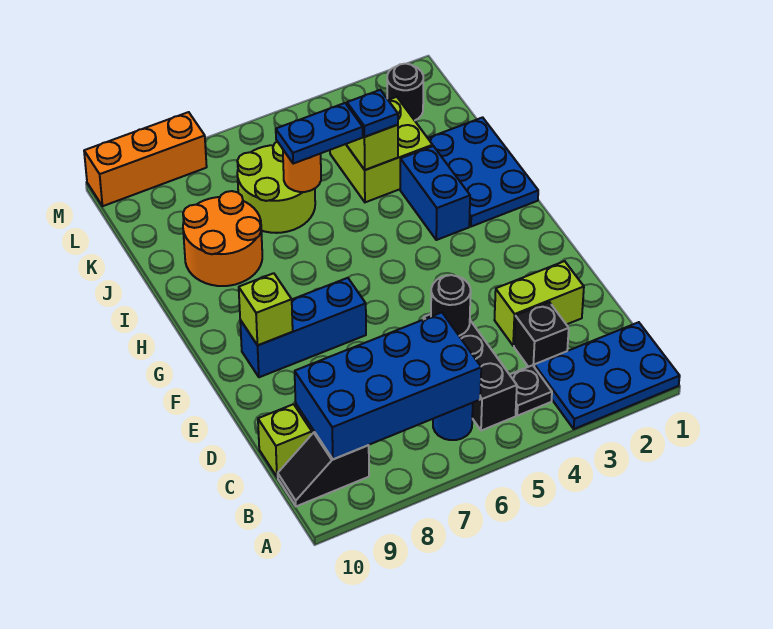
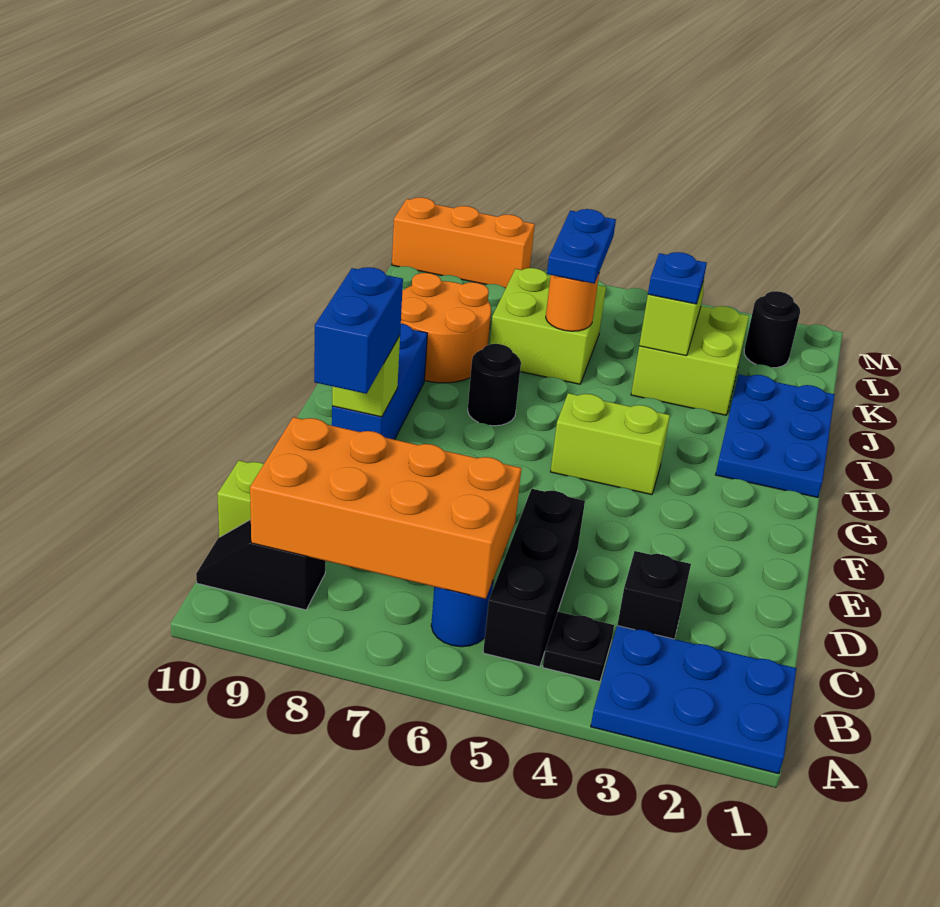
blue 2x4 brick [295,313,481,459] -> orange 2x4 brick [250,417,521,599]
lime 1x2 brick [495,261,584,346] -> lime 1x2 brick moved to [550,393,670,495]
black 1x1 round brick [431,275,471,336] -> black 1x1 round brick moved to [468,344,521,426]
blue 1x3 brick [240,278,366,377] -> blue 1x3 brick turned to [332,324,427,440]
blue 1x2 brick [400,146,470,240] -> blue 1x2 brick moved to [314,267,403,394]
blue 1x2 plate [276,103,363,164] -> blue 1x2 plate turned to [547,209,616,284]
lime 2x2 round brick [237,142,315,233] -> lime 2x2 brick [490,268,606,384]

